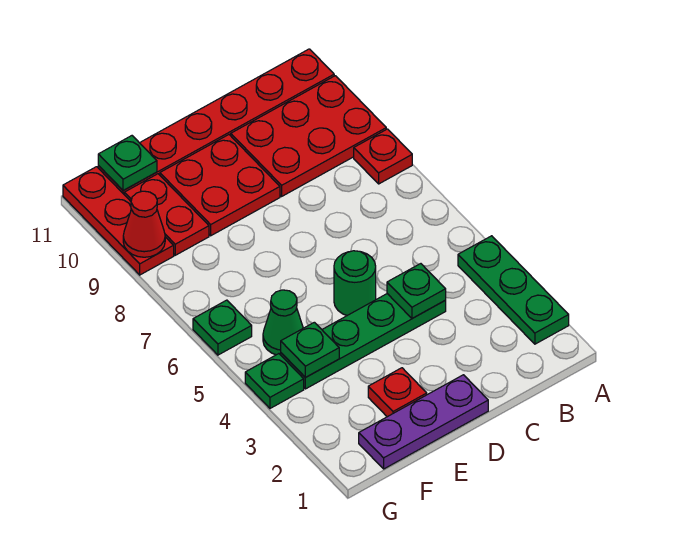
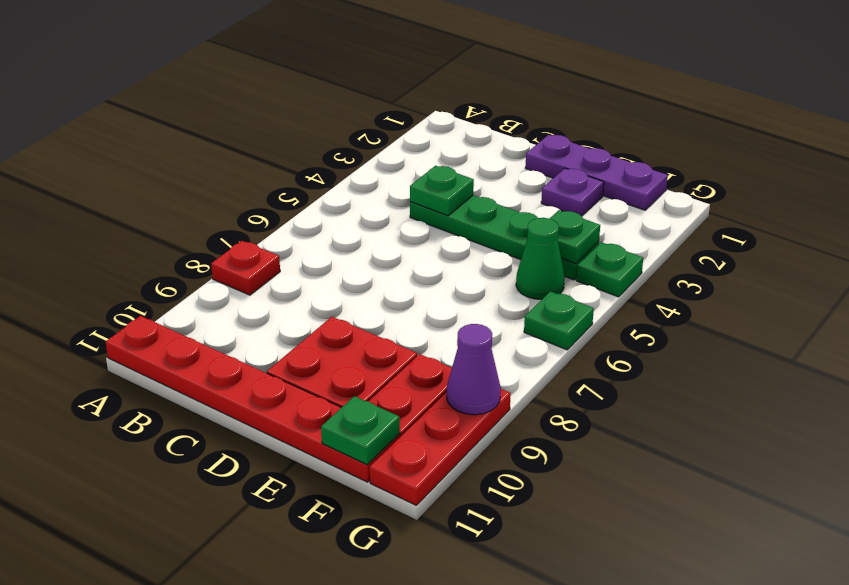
green 1x3 plate [458,236,569,344] -> none
red 2x3 plate [231,76,386,196] -> none
green 1x1 round brick [334,251,376,315] -> none
red 1x1 plate [368,368,427,417] -> purple 1x1 plate [541,168,604,216]
red 1x1 cone [123,191,165,257] -> purple 1x1 cone [447,324,501,415]

